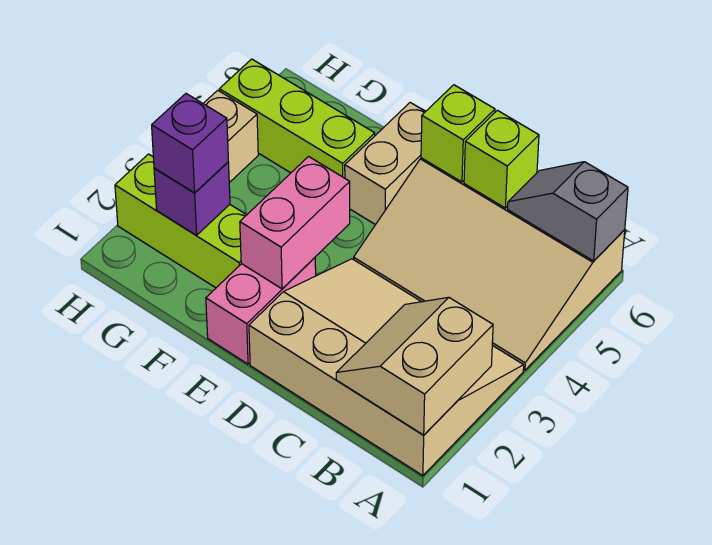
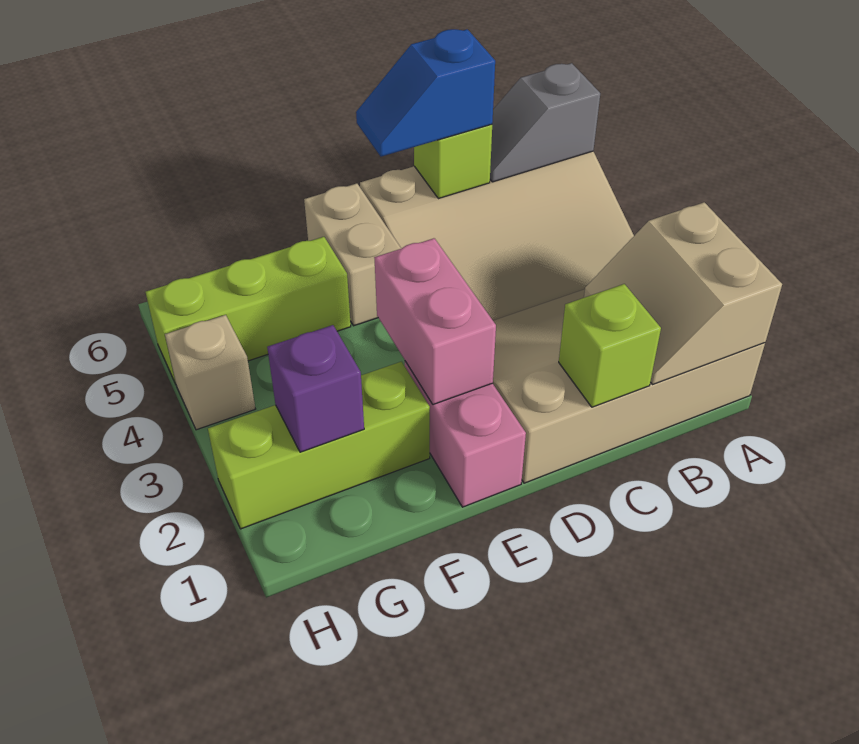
none -> blue 1x2 slope [356,29,495,157]
lime 1x1 brick [421,85,495,182] -> lime 1x1 brick moved to [559,284,661,407]
purple 1x1 brick [152,94,228,193] -> none

